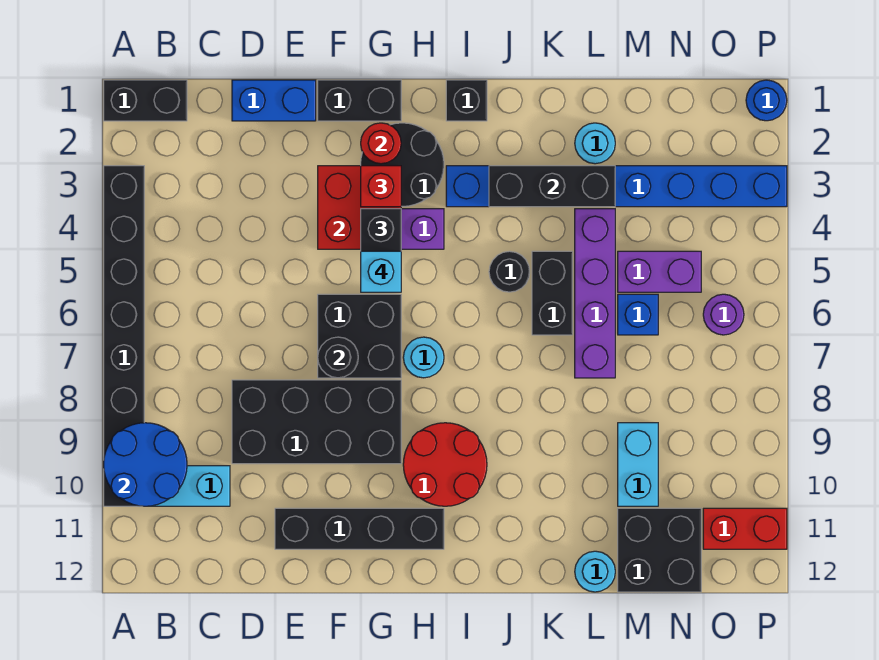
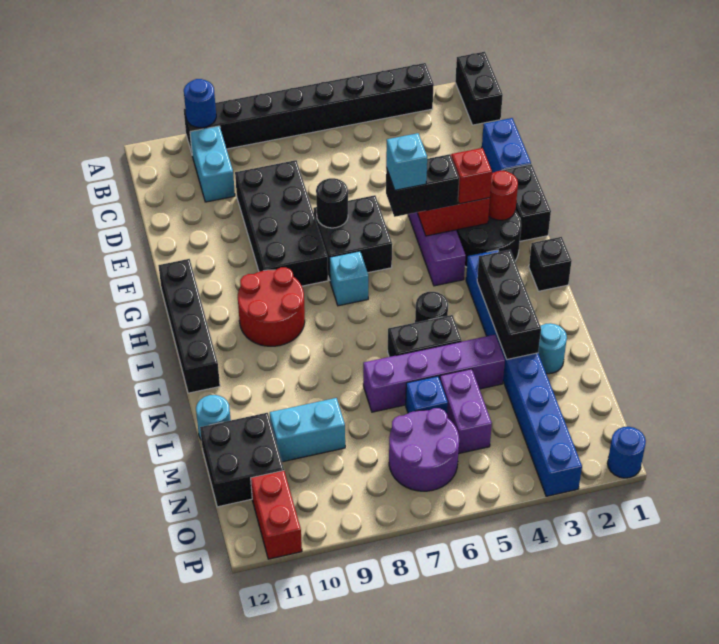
blue 2x2 round brick [104,423,187,506] -> blue 1x1 round brick [184,79,216,128]
black 1x4 brick [275,508,444,549] -> black 1x4 brick moved to [158,259,220,393]
cyan 1x1 round brick [403,337,444,378] -> cyan 1x1 brick [330,251,368,306]
purple 1x1 round brick [703,294,744,335] -> purple 2x2 round brick [389,408,459,491]

